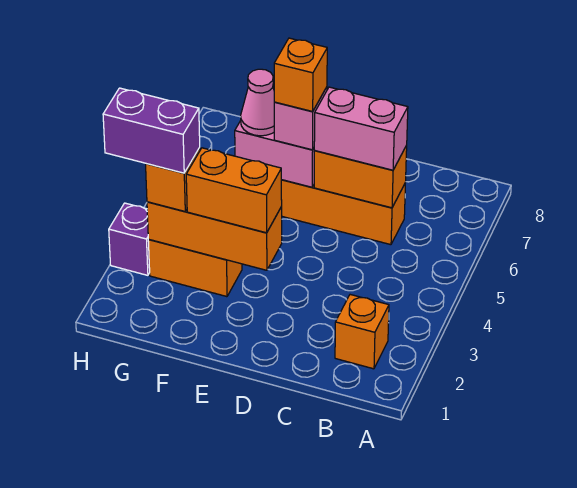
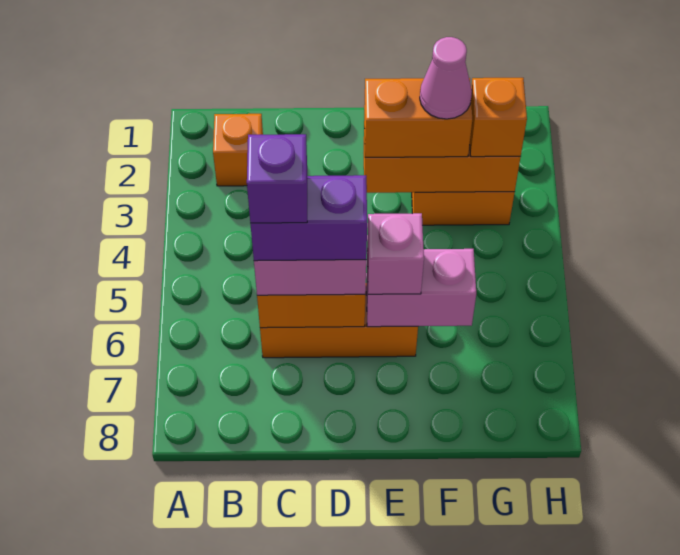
orange 1x1 brick [274,38,327,111] -> none
pink 1x1 cone [241,69,274,136] -> pink 1x1 cone moved to [420,37,472,119]
purple 1x2 brick [103,88,200,173] -> purple 1x2 brick moved to [250,175,367,261]
purple 1x1 brick [109,203,150,275] -> purple 1x1 brick moved to [247,134,307,223]

